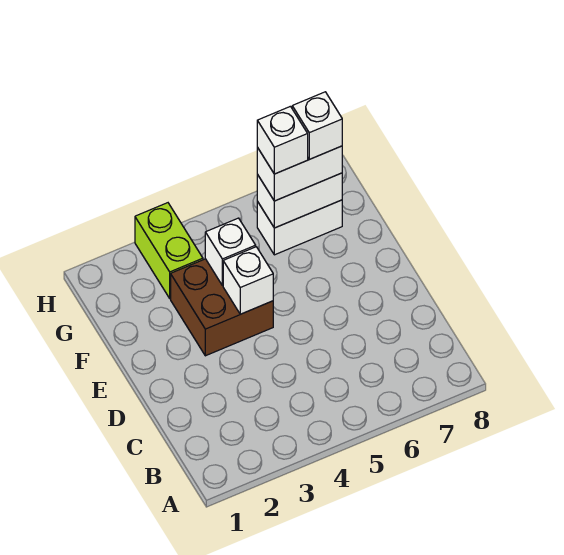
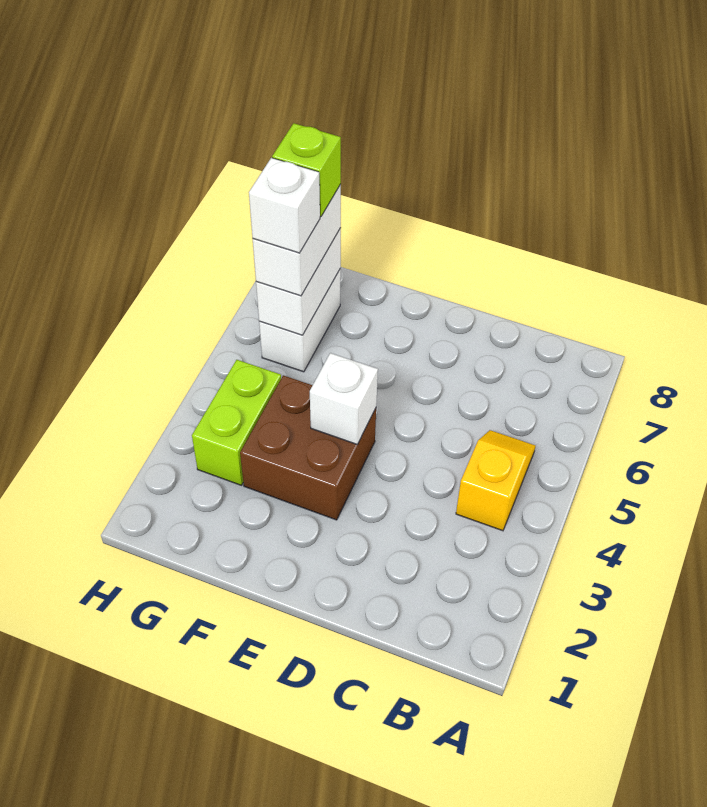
none -> yellow 1x2 slope [456,430,536,531]
white 1x1 brick [205,218,256,286] -> none
lime 1x2 brick [135,203,203,298] -> lime 1x2 brick turned to [192,360,281,485]
white 1x1 brick [292,92,342,159] -> lime 1x1 brick [272,123,341,217]

